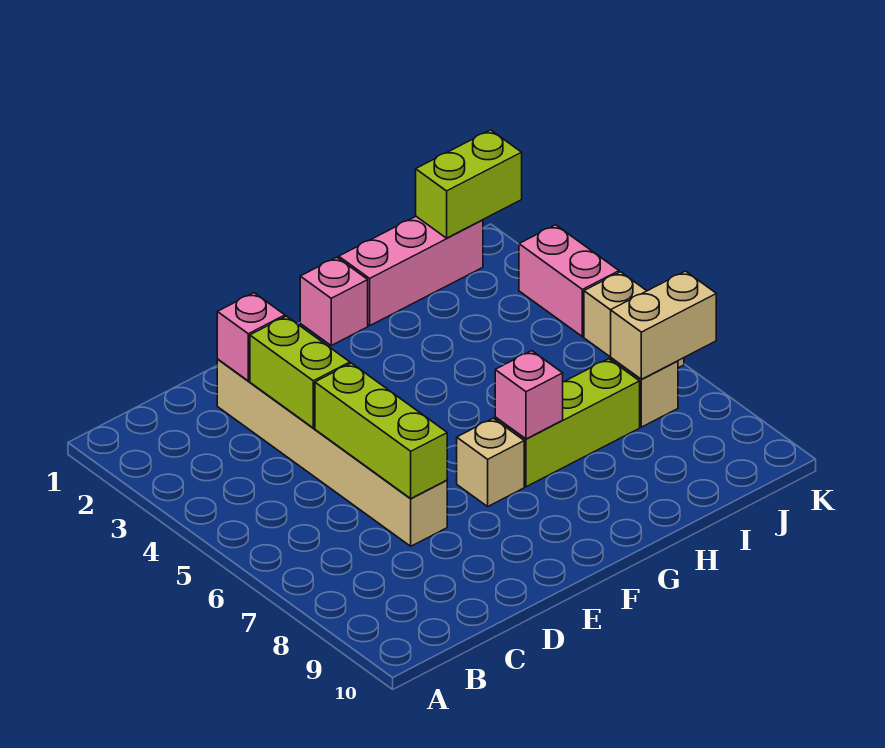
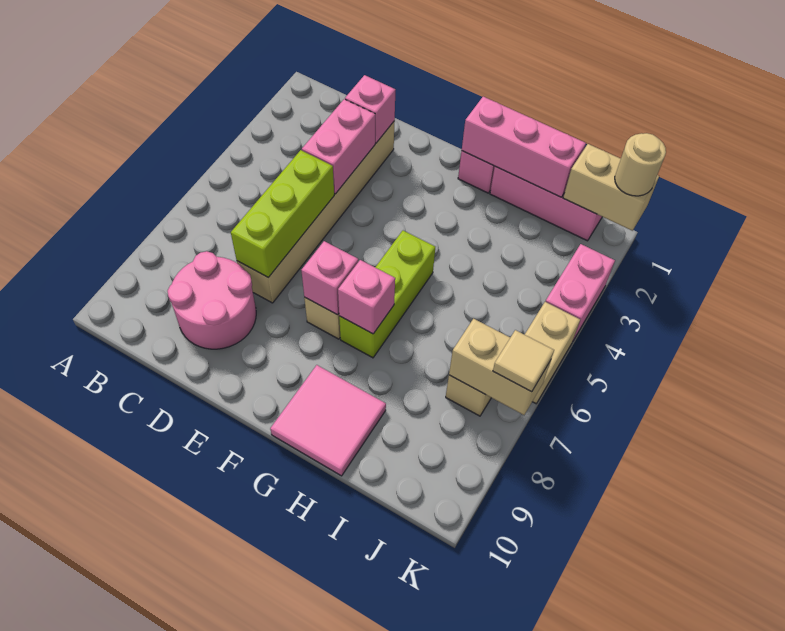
none -> pink 2x2 round brick [168,251,256,349]
lime 1x2 brick [250,316,350,428] -> pink 1x2 brick [302,99,375,194]
none -> pink 1x1 brick [301,241,358,315]
none -> pink 1x3 brick [462,97,586,197]
lime 1x3 brick [495,359,640,487] -> lime 1x3 brick turned to [339,231,435,358]
none -> pink 2x2 tile [270,365,386,476]
lime 1x2 brick [416,130,522,238] -> tan 1x2 brick [563,144,659,231]
none -> tan 1x1 round brick [615,133,666,196]
none -> tan 1x1 tile [493,330,554,392]

